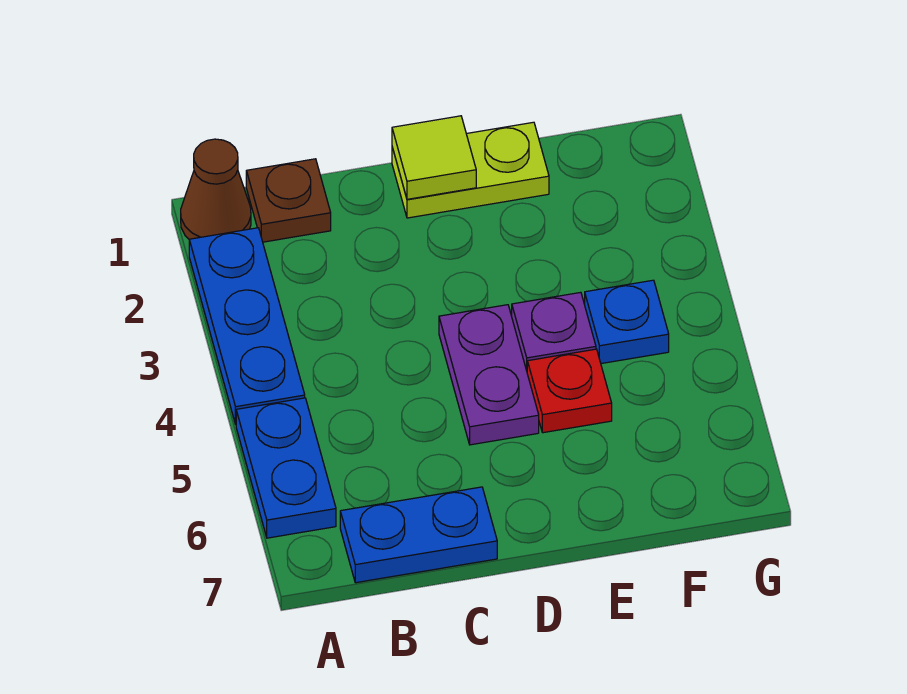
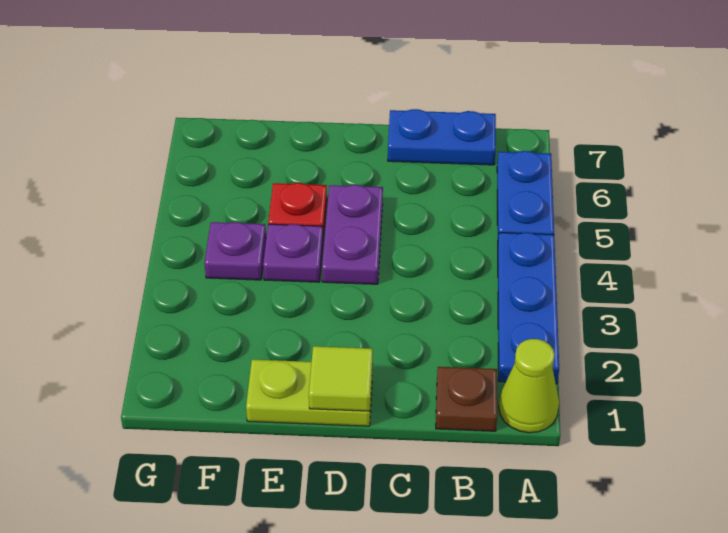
brown 1x1 cone [181,139,251,239] -> lime 1x1 cone [499,339,559,433]
blue 1x1 plate [585,280,669,364] -> purple 1x1 plate [204,222,266,280]

